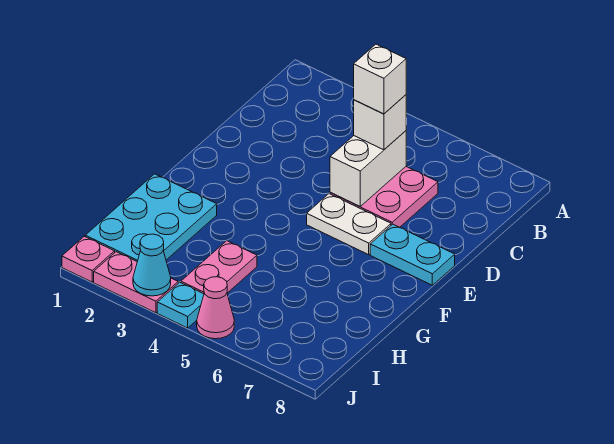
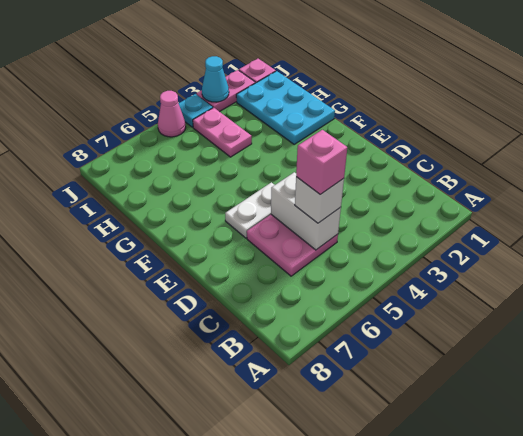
white 1x1 brick [354,44,406,114] -> pink 1x1 brick [296,130,347,194]
cyan 1x2 plate [370,224,455,285] -> none

